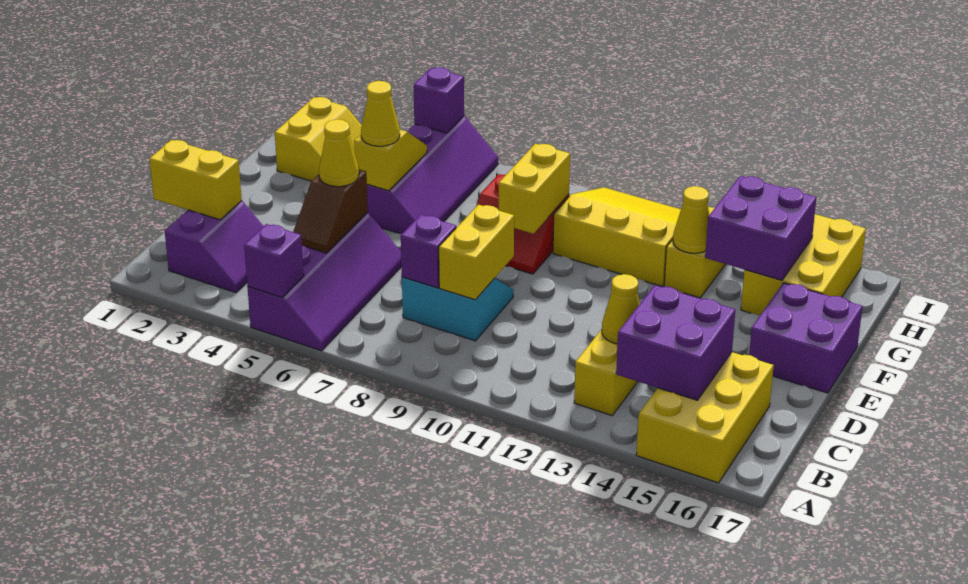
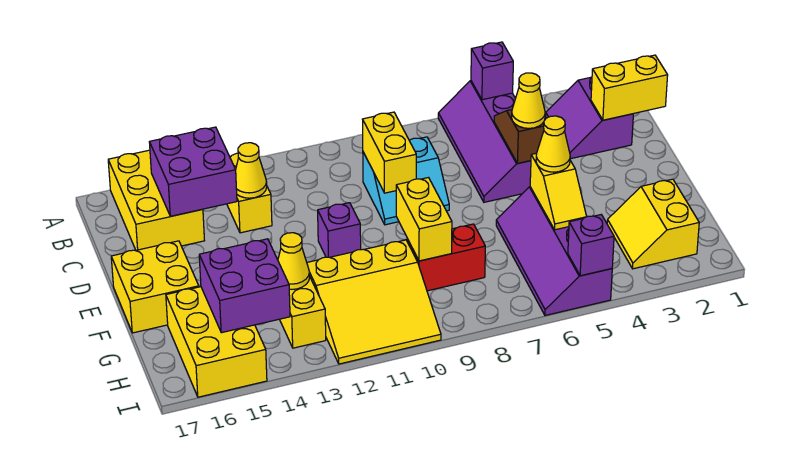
purple 1x1 brick [401,215,456,288] -> purple 1x1 brick moved to [318,203,361,257]
purple 2x2 brick [749,283,863,393] -> yellow 2x2 brick [111,241,199,333]

